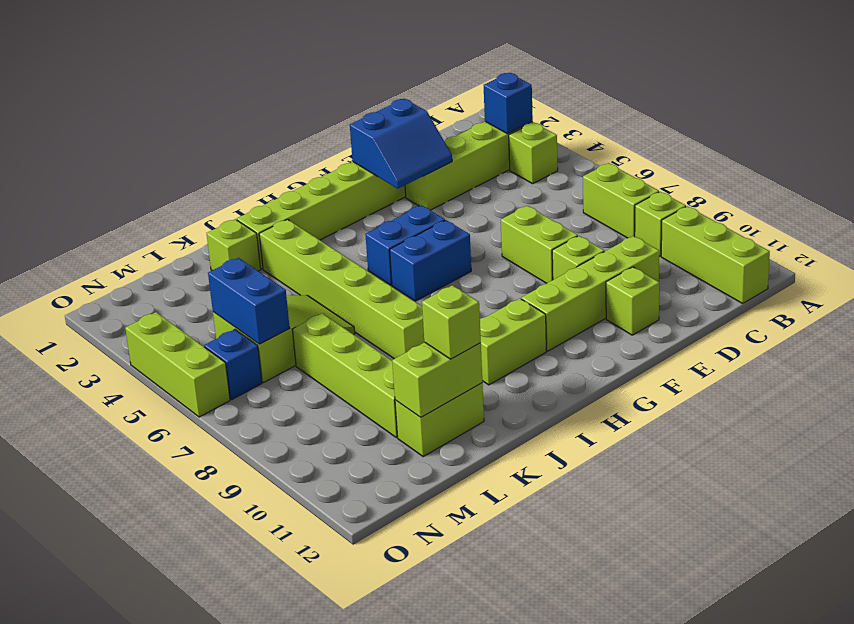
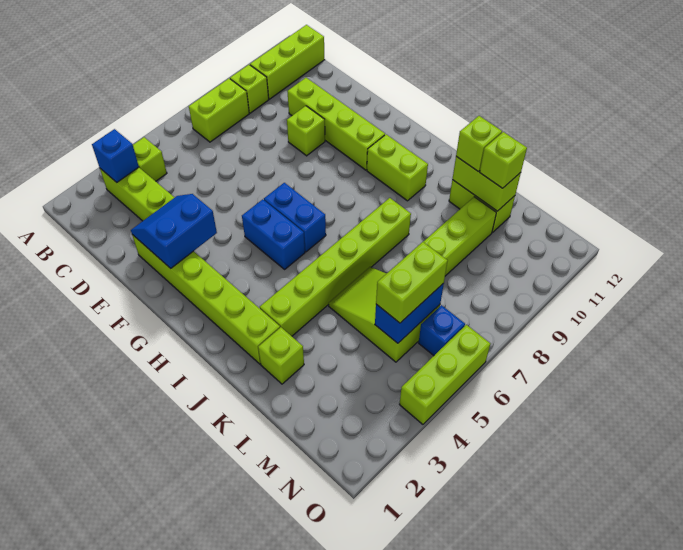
blue 2x2 slope [350,99,452,189] -> blue 2x2 slope turned to [131,194,217,268]
lime 1x2 brick [501,206,578,283] -> lime 1x2 brick moved to [376,242,447,323]
lime 1x1 brick [606,267,659,335] -> lime 1x1 brick moved to [480,132,527,188]

